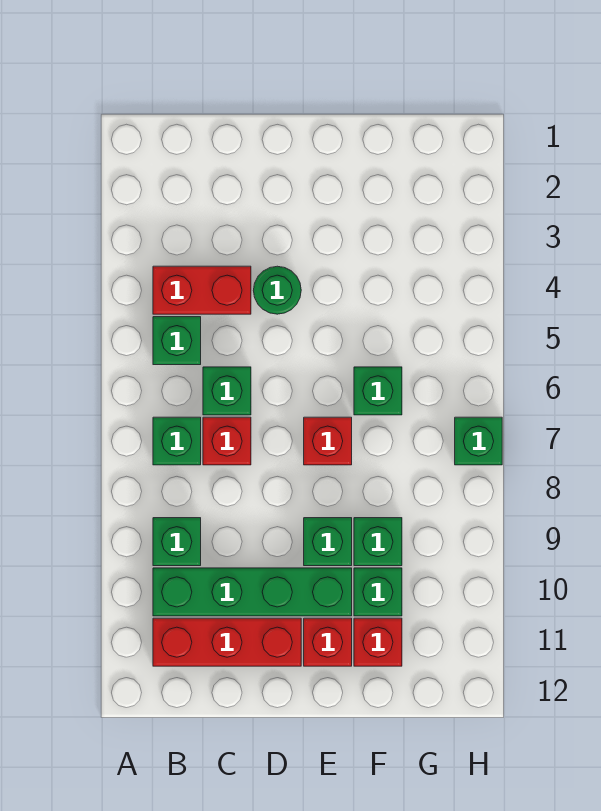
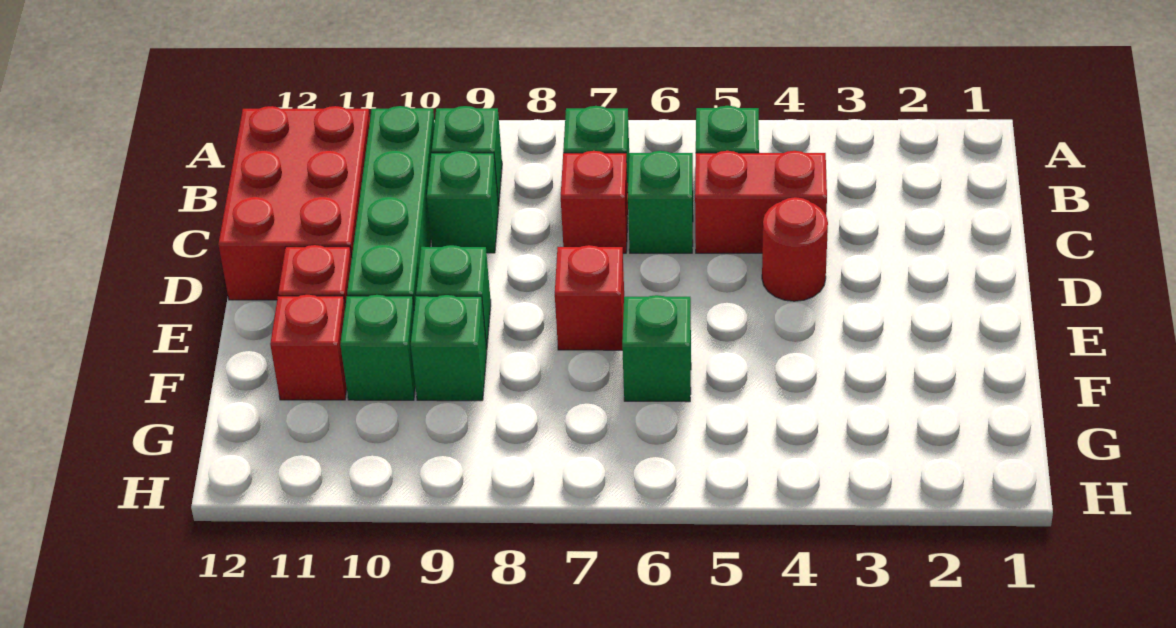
red 1x2 brick [153,266,251,314] -> red 1x2 brick turned to [695,151,827,253]
red 1x3 brick [153,618,301,666] -> red 2x3 brick [218,106,370,300]
green 1x1 round brick [253,266,301,314] -> red 1x1 round brick [762,197,828,301]
green 1x1 brick [455,417,502,465] -> green 1x1 brick moved to [427,151,499,253]

